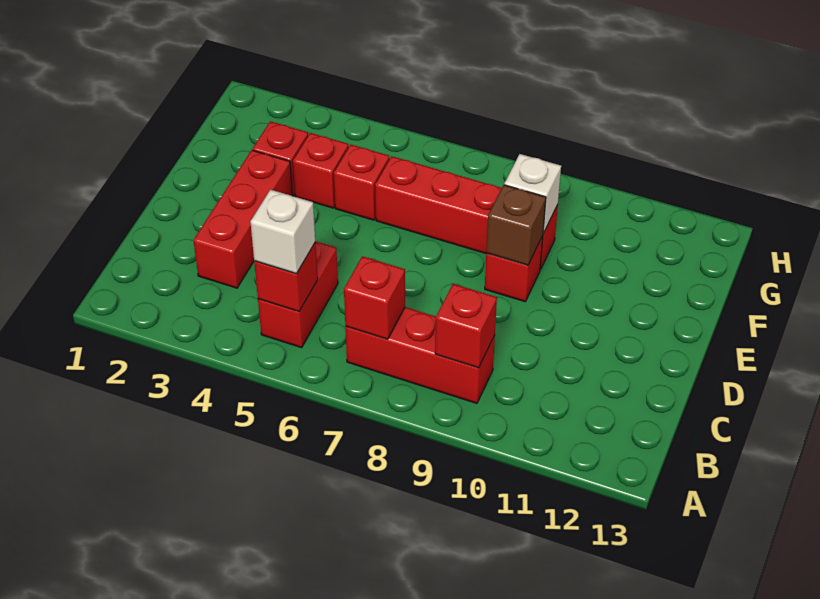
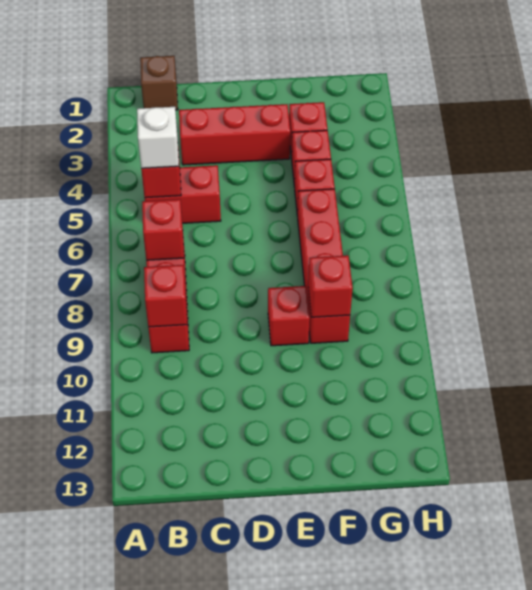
brown 1x1 brick [486,185,546,265] -> brown 1x1 brick moved to [140,56,178,110]
white 1x1 brick [504,154,561,233] -> red 1x1 brick [308,255,353,317]

